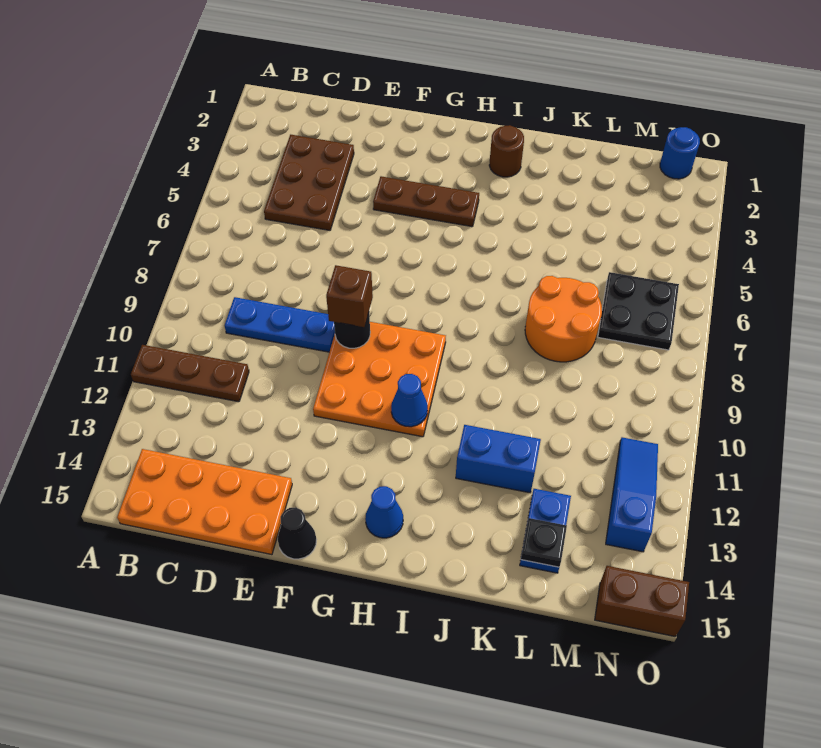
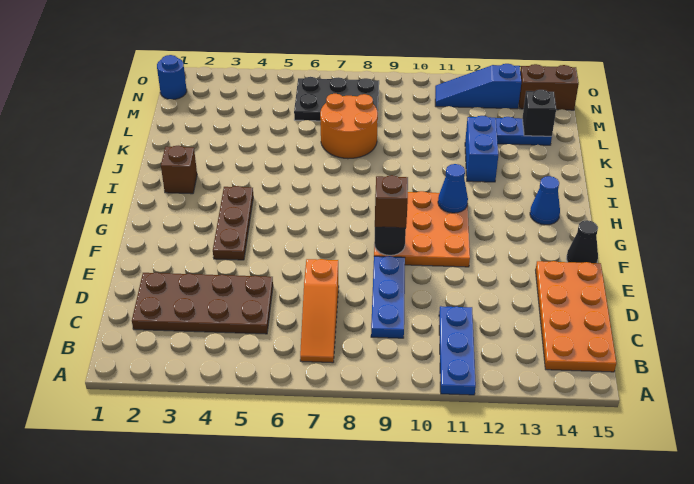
brown 1x3 plate [131,345,249,402] -> blue 1x3 plate [439,306,476,395]
none -> orange 1x3 slope [300,259,339,363]
brown 2x3 plate [264,135,354,230] -> brown 2x4 plate [132,272,273,334]
brown 1x1 round brick [489,125,524,177] -> brown 1x1 brick [161,146,197,194]
black 1x1 plate [521,518,567,567] -> black 1x1 brick [522,90,556,136]
black 2x2 plate [598,272,679,350] -> black 2x3 plate [294,77,379,121]
brown 1x2 brick [595,566,689,637] -> brown 1x2 brick turned to [519,64,579,110]

